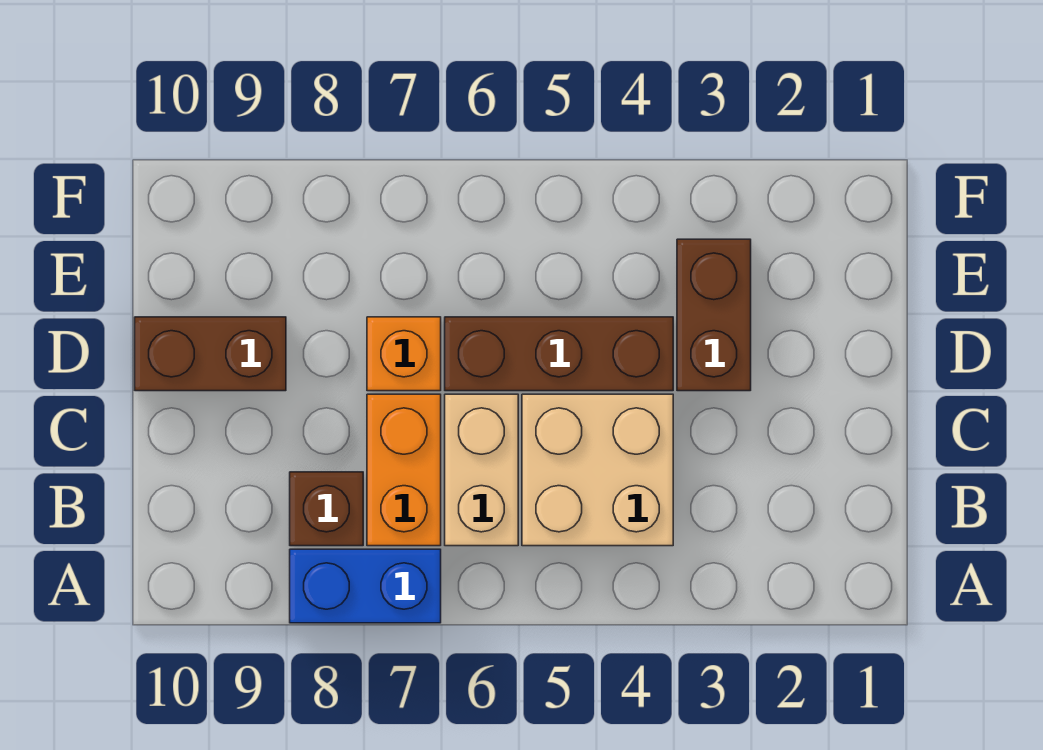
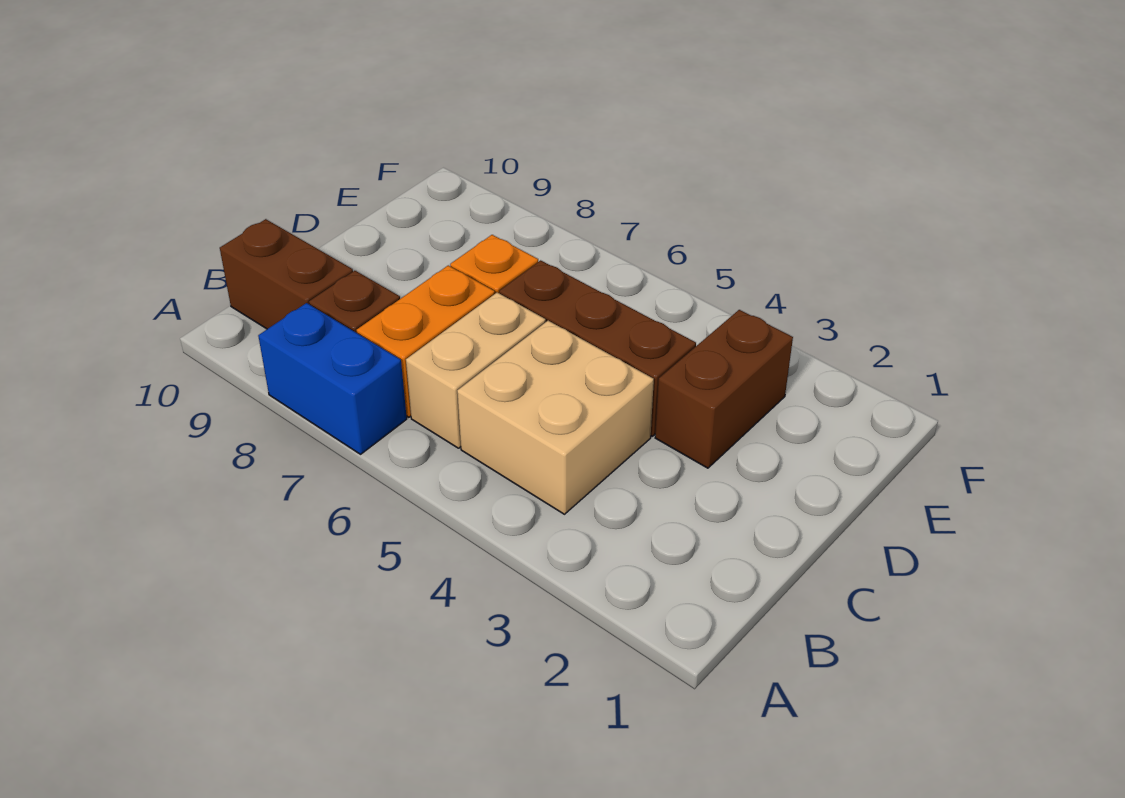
brown 1x2 brick [135,317,286,391] -> brown 1x2 brick moved to [220,219,353,329]

